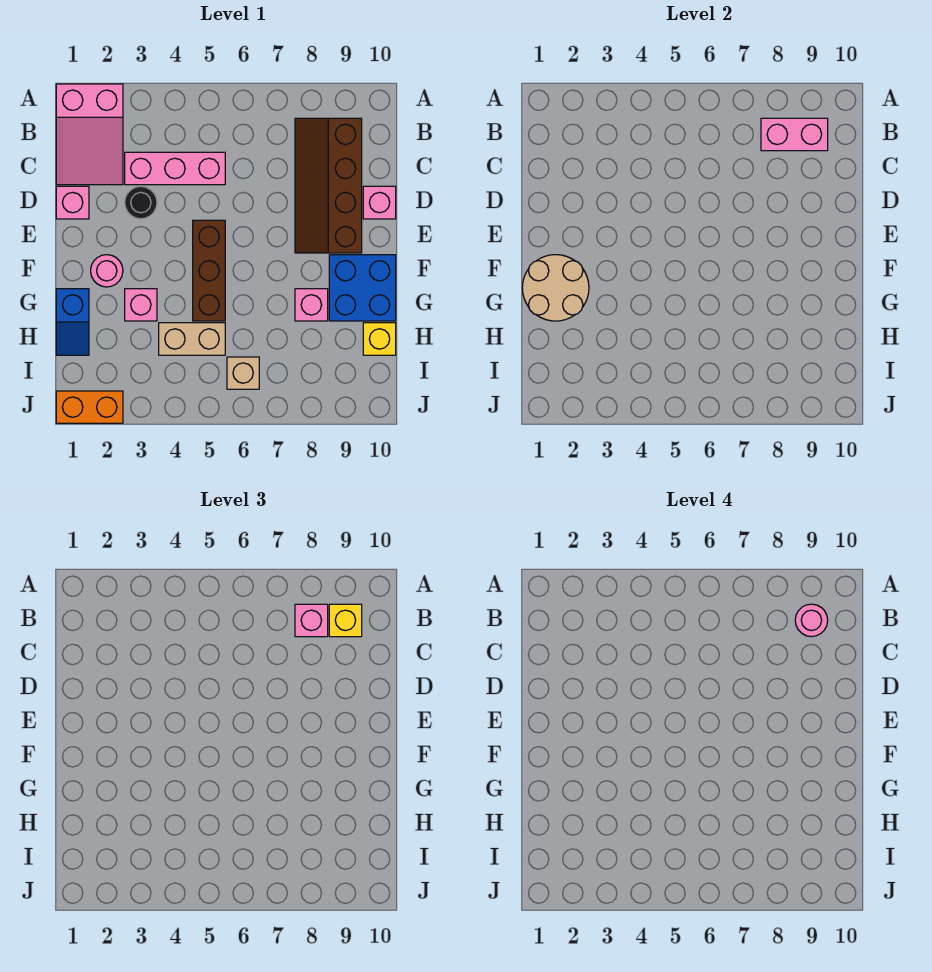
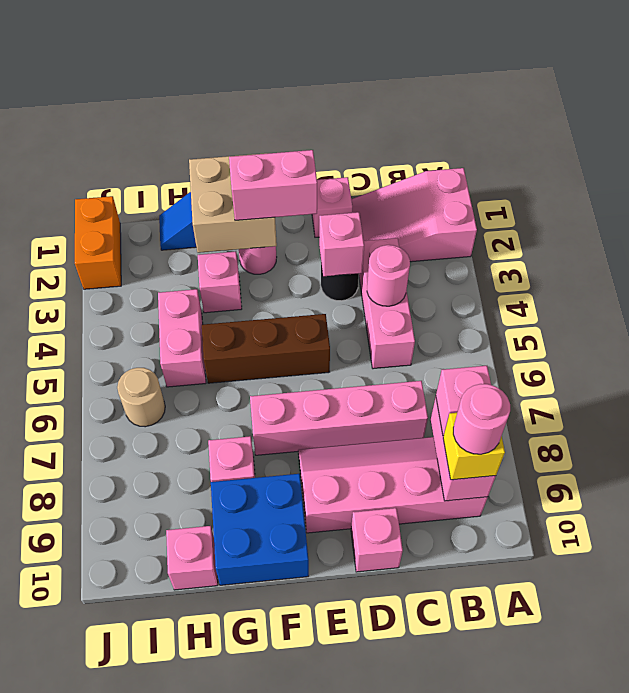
brown 2x4 slope [295,118,362,253] -> pink 2x4 slope [298,437,488,533]
none -> pink 1x1 round brick [367,245,410,306]
none -> pink 1x4 brick [250,381,428,455]
none -> pink 1x1 brick [319,212,364,276]
none -> pink 1x2 brick [229,150,317,221]
tan 2x2 round brick [522,255,589,321] -> tan 2x2 brick [189,153,277,253]
tan 1x2 brick [159,323,225,355] -> pink 1x2 brick [158,289,206,387]
yellow 1x1 brick [363,323,396,355] -> pink 1x1 brick [166,526,218,590]
tan 1x1 brick [227,357,259,389] -> tan 1x1 round brick [117,368,165,427]

